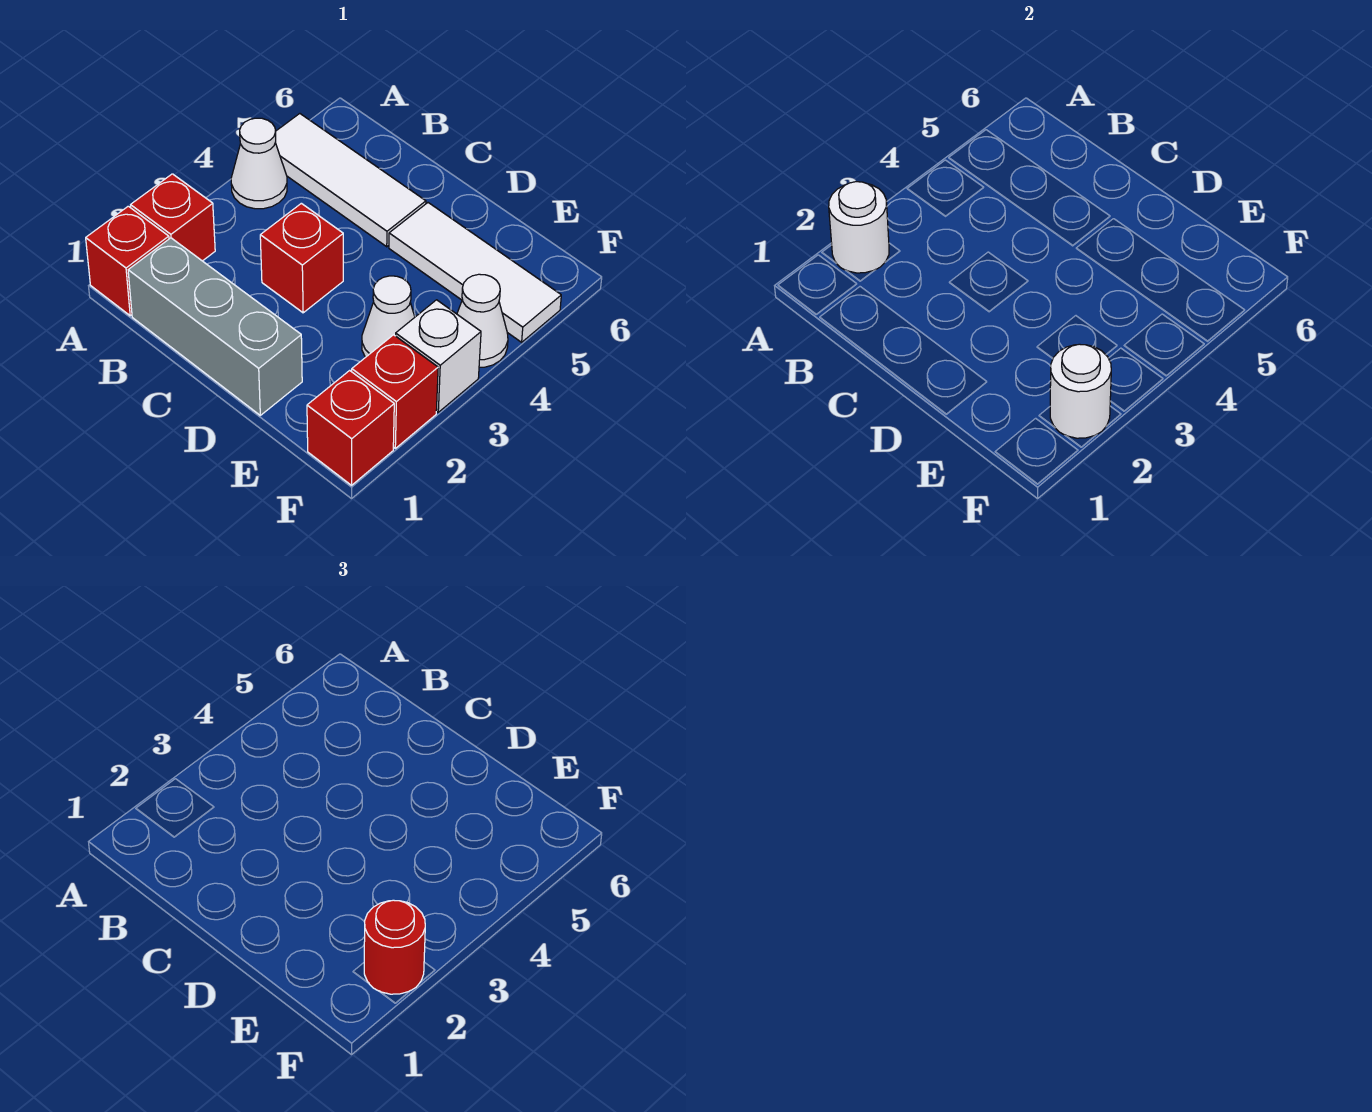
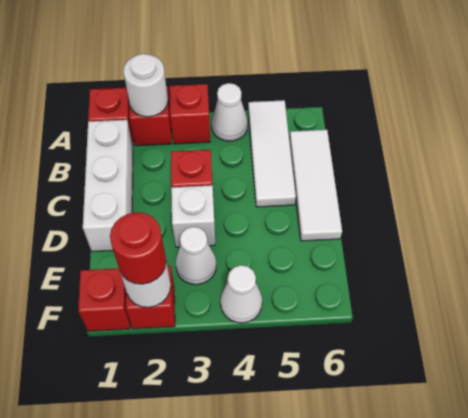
none -> red 1x1 brick [170,84,210,144]
grey 1x3 brick [128,238,302,415] -> white 1x3 brick [83,120,133,252]
white 1x3 tile [389,203,561,342] -> white 1x3 tile moved to [289,130,342,241]
white 1x1 brick [396,300,481,412] -> white 1x1 brick moved to [171,185,215,247]

